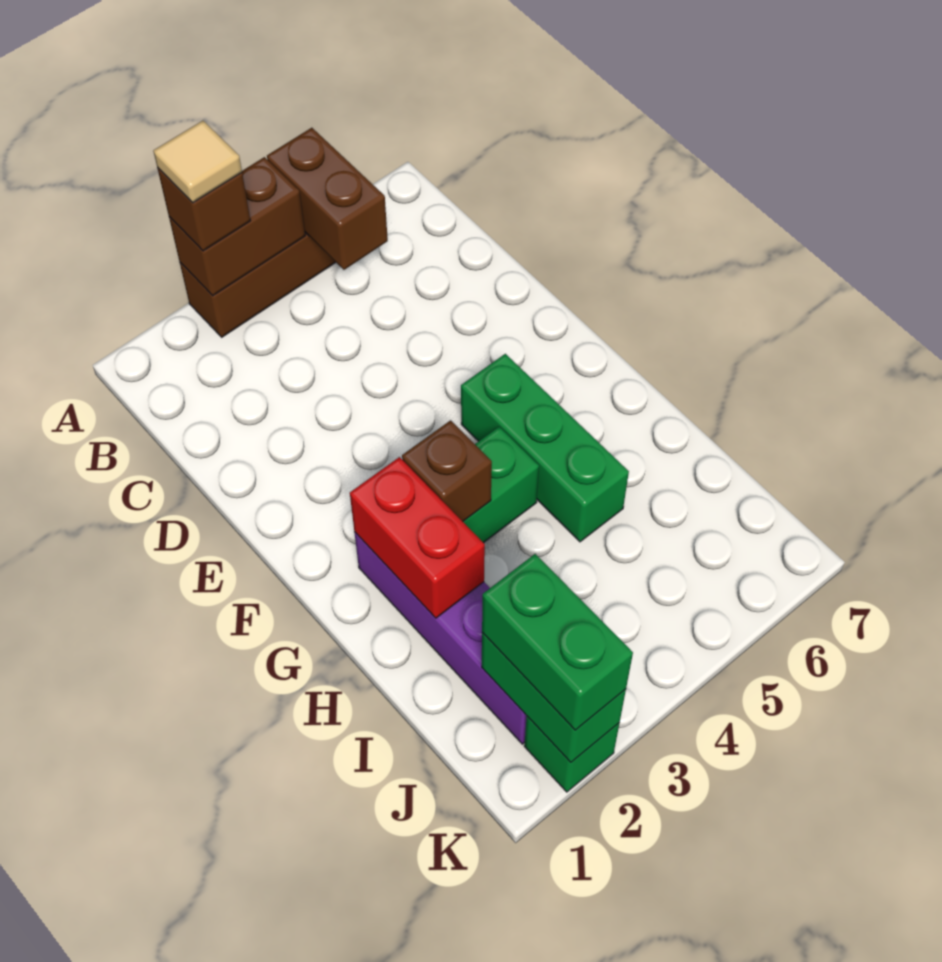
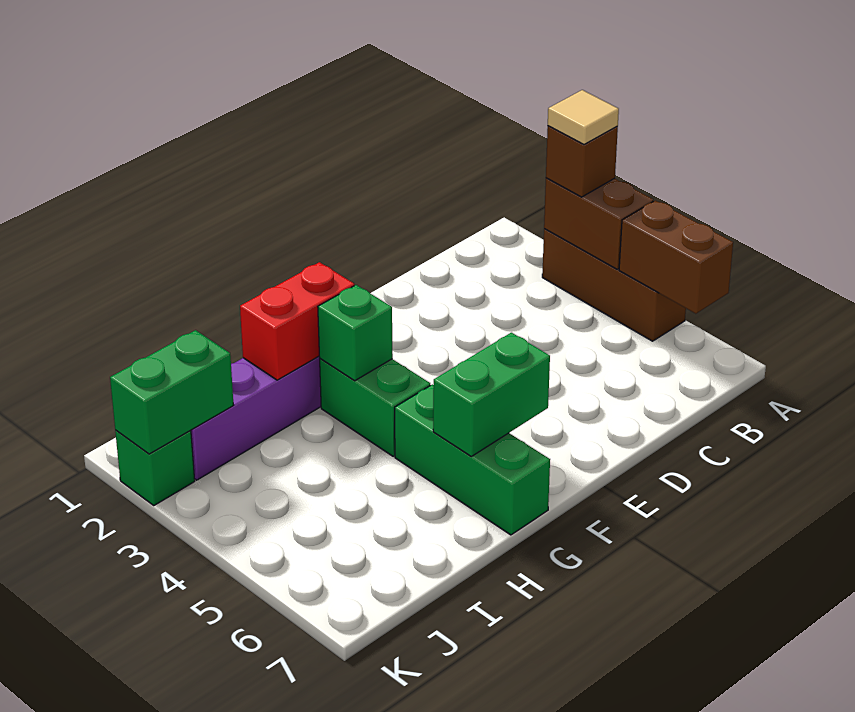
brown 1x2 brick [267,128,388,270] -> brown 1x2 brick turned to [619,200,733,314]
green 1x3 brick [461,354,629,542] -> green 1x3 brick turned to [395,384,550,535]
brown 1x1 brick [402,420,492,521] -> green 1x1 brick [318,285,393,381]
green 1x2 brick [482,554,633,730] -> green 1x2 brick moved to [433,333,550,456]

